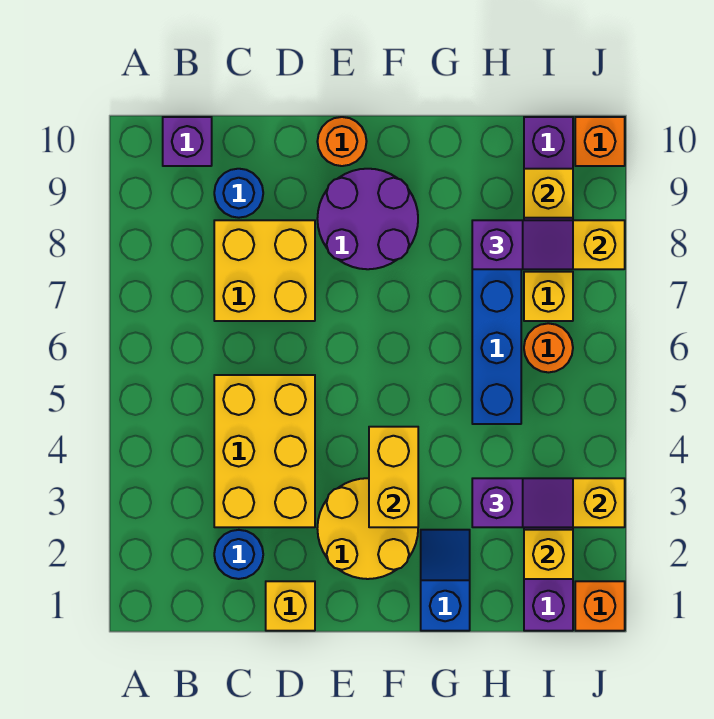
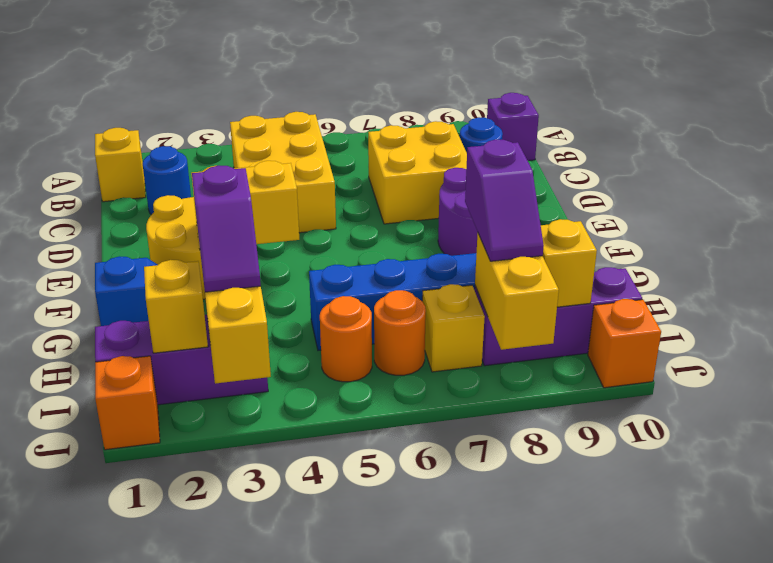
yellow 2x3 brick [214,375,315,527] -> yellow 2x3 brick turned to [230,112,336,233]
yellow 1x1 brick [266,581,315,631] -> yellow 1x1 brick moved to [95,128,146,202]
orange 1x1 round brick [317,117,367,166] -> orange 1x1 round brick moved to [320,296,372,382]

